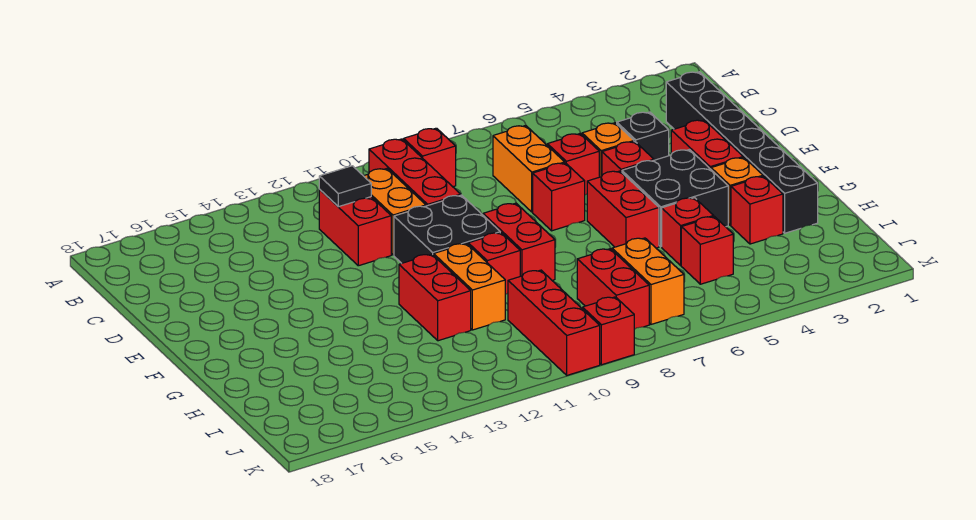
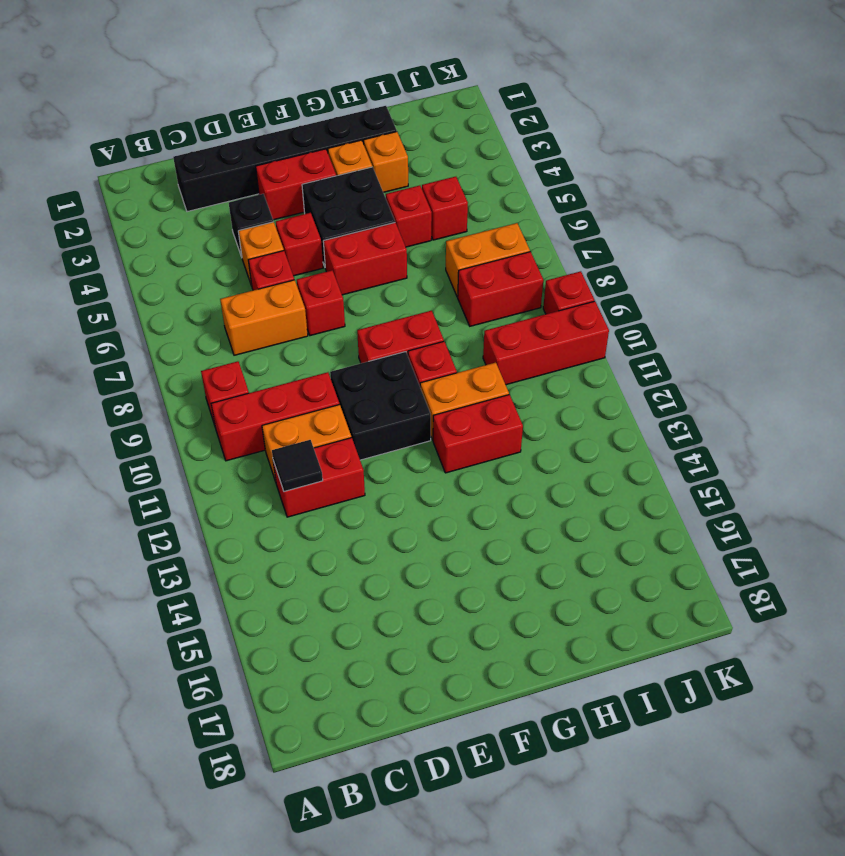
red 1x1 brick [731,176,783,244] -> orange 1x1 brick [364,132,408,192]

